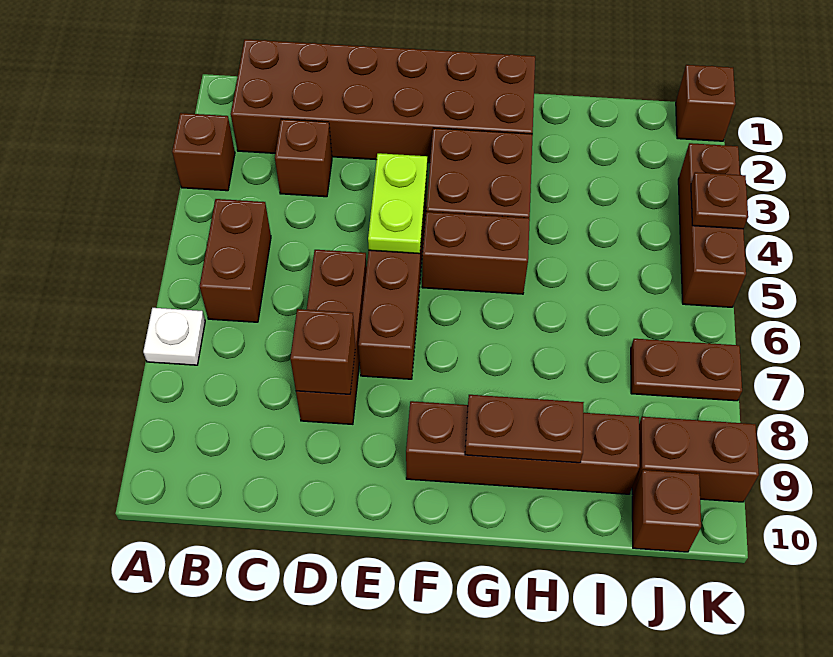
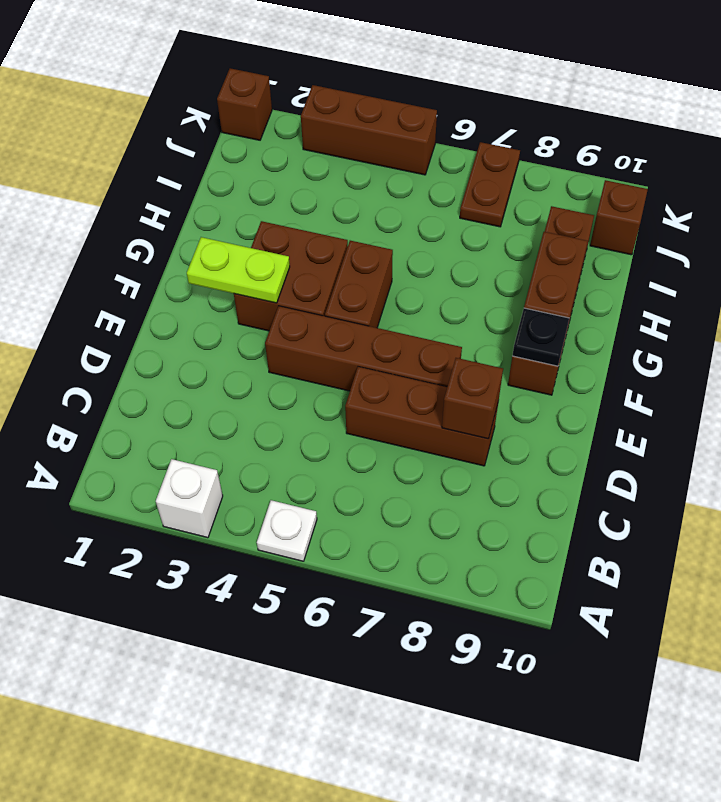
brown 1x1 brick [172,113,235,191] -> white 1x1 brick [156,459,223,538]
white 1x1 plate [143,308,205,365] -> white 1x1 plate moved to [257,500,317,561]
brown 2x6 brick [231,39,535,163] -> none
brown 1x2 brick [200,199,271,322] -> none
brown 1x1 brick [275,119,332,197] -> none
lime 1x2 plate [368,153,427,254] -> lime 1x2 plate moved to [187,237,290,303]
none -> black 1x1 plate [512,308,569,366]
brown 1x2 brick [632,417,759,502] -> none
brown 1x1 plate [691,172,748,229] -> none

